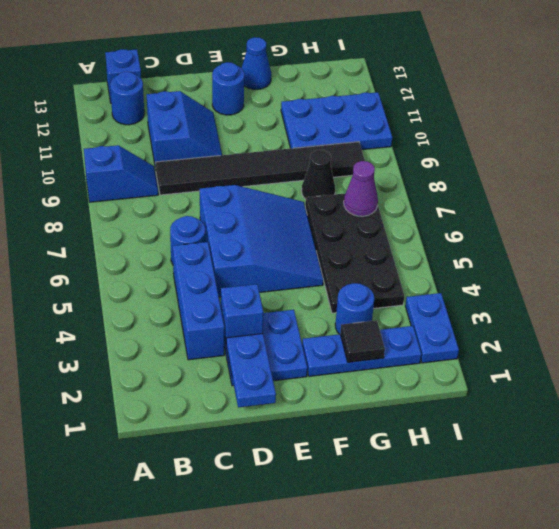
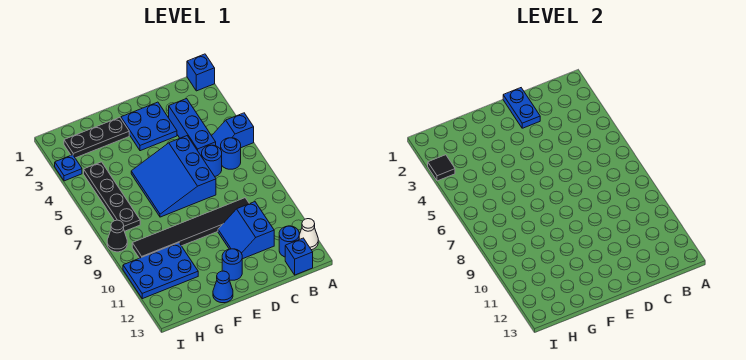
blue 1x2 slope [84,145,158,202] -> blue 1x2 slope moved to [212,113,254,149]
none -> white 1x1 cone [299,219,318,250]
blue 1x1 brick [221,284,263,343] -> blue 1x1 brick moved to [187,54,215,91]
blue 1x3 plate [302,326,421,376] -> black 1x3 plate [64,117,129,158]
black 1x1 tile [340,320,385,362] -> black 1x1 tile moved to [428,155,455,181]
blue 1x1 round brick [335,283,374,334] -> blue 1x1 round brick moved to [221,138,241,169]
black 2x4 plate [305,194,404,313] -> black 1x4 plate [84,162,140,231]
black 1x1 cone [302,150,335,199] -> black 1x1 cone moved to [107,220,127,252]
purple 1x1 cone [344,161,378,216] -> none
blue 1x2 plate [405,293,459,363] -> blue 1x1 plate [55,155,82,181]

